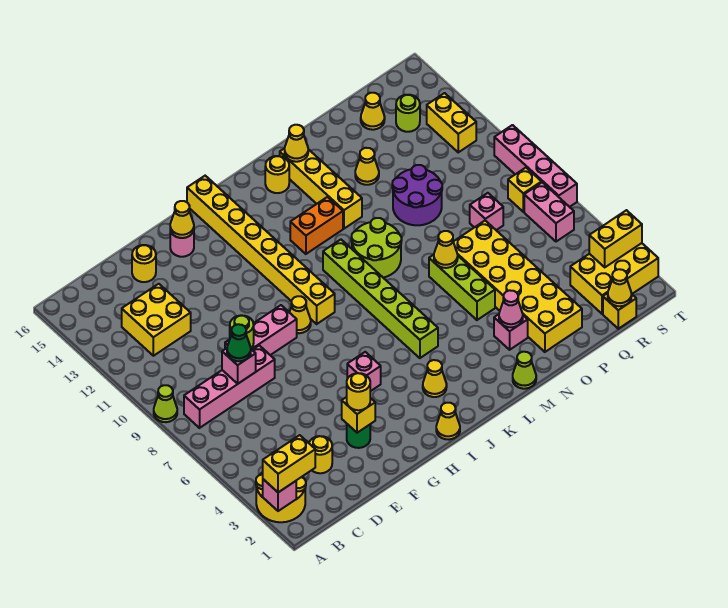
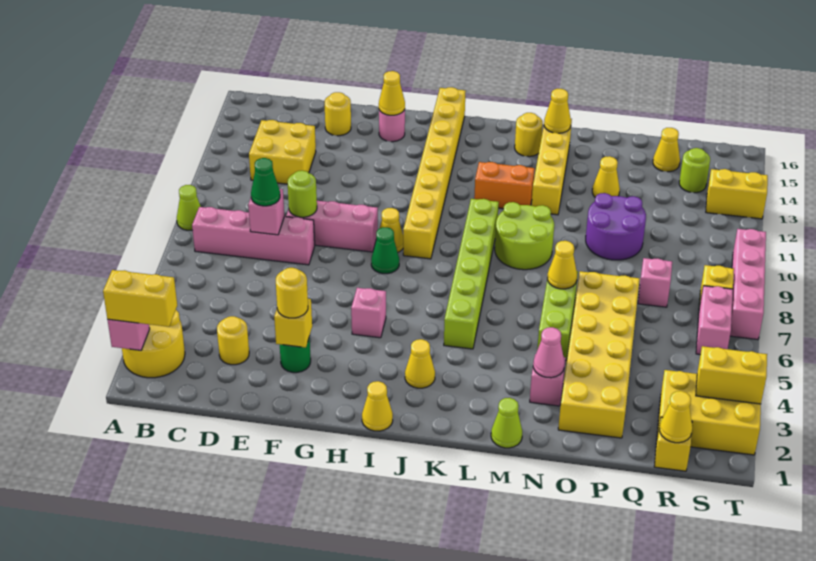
none -> green 1x1 cone [371,227,399,274]
yellow 1x2 brick [427,93,476,152] -> yellow 1x2 brick turned to [706,169,768,219]

